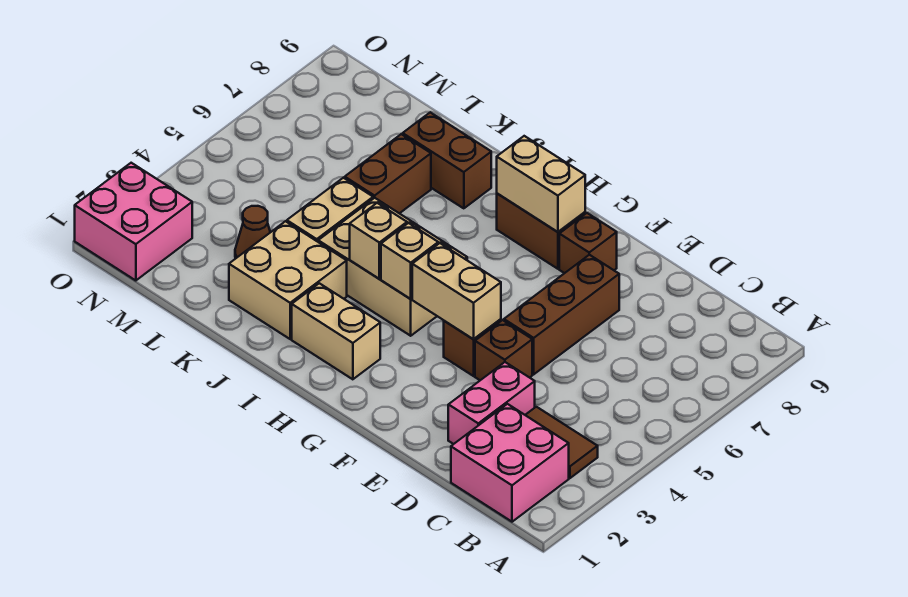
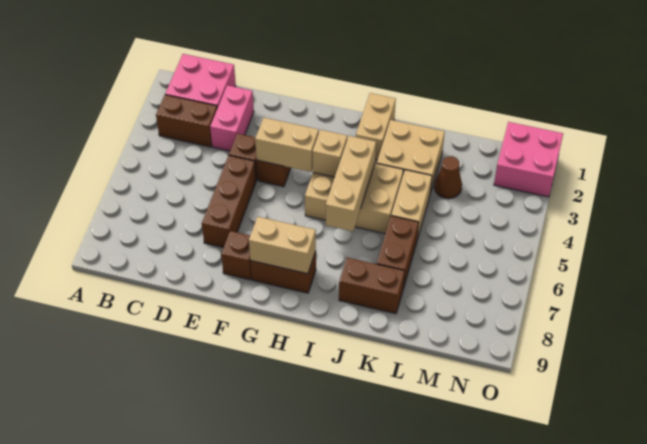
brown 1x2 tile [526,407,598,478] -> brown 1x2 brick [156,95,217,147]
tan 1x2 brick [292,283,380,379] -> tan 1x2 brick turned to [356,93,396,160]
tan 1x1 brick [350,203,407,279] -> tan 1x3 brick [326,136,376,231]

